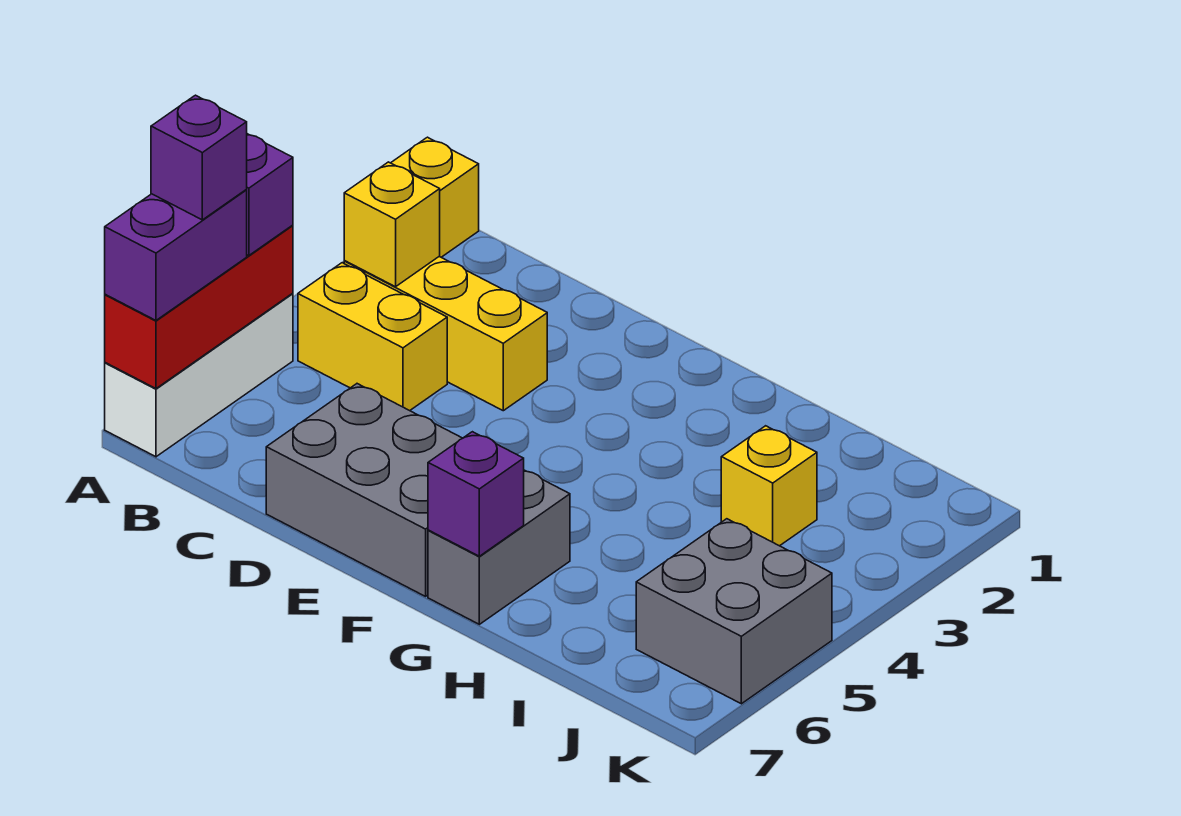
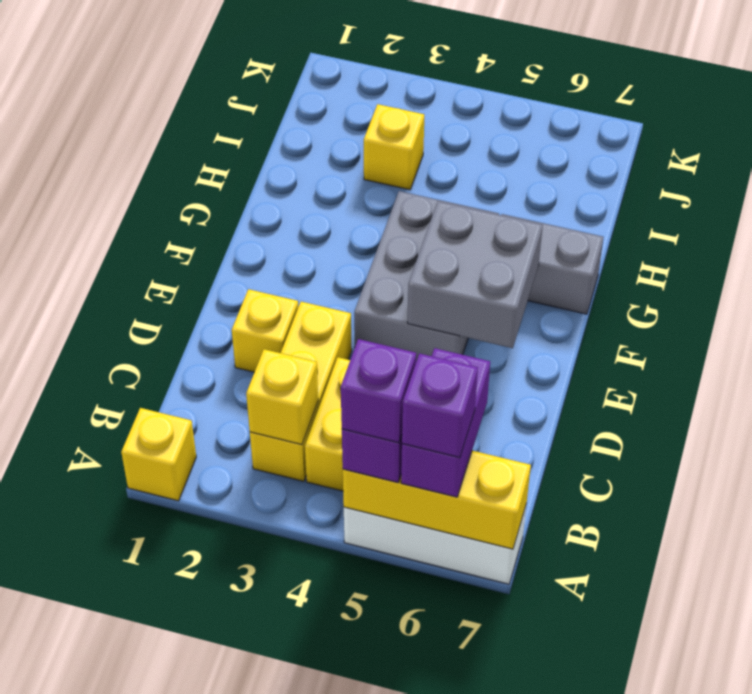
red 1x3 brick [105,225,293,389] -> yellow 1x3 brick [343,451,531,549]
purple 1x2 brick [105,190,247,320] -> purple 1x2 brick turned to [401,348,490,497]
none -> yellow 1x1 brick [232,289,298,372]
grey 2x3 brick [266,384,462,596] -> grey 2x3 brick moved to [354,191,499,361]
purple 1x1 brick [428,432,524,556] -> purple 1x1 brick moved to [341,339,416,443]
grey 2x2 brick [636,519,832,704] -> grey 2x2 brick moved to [408,201,543,348]

